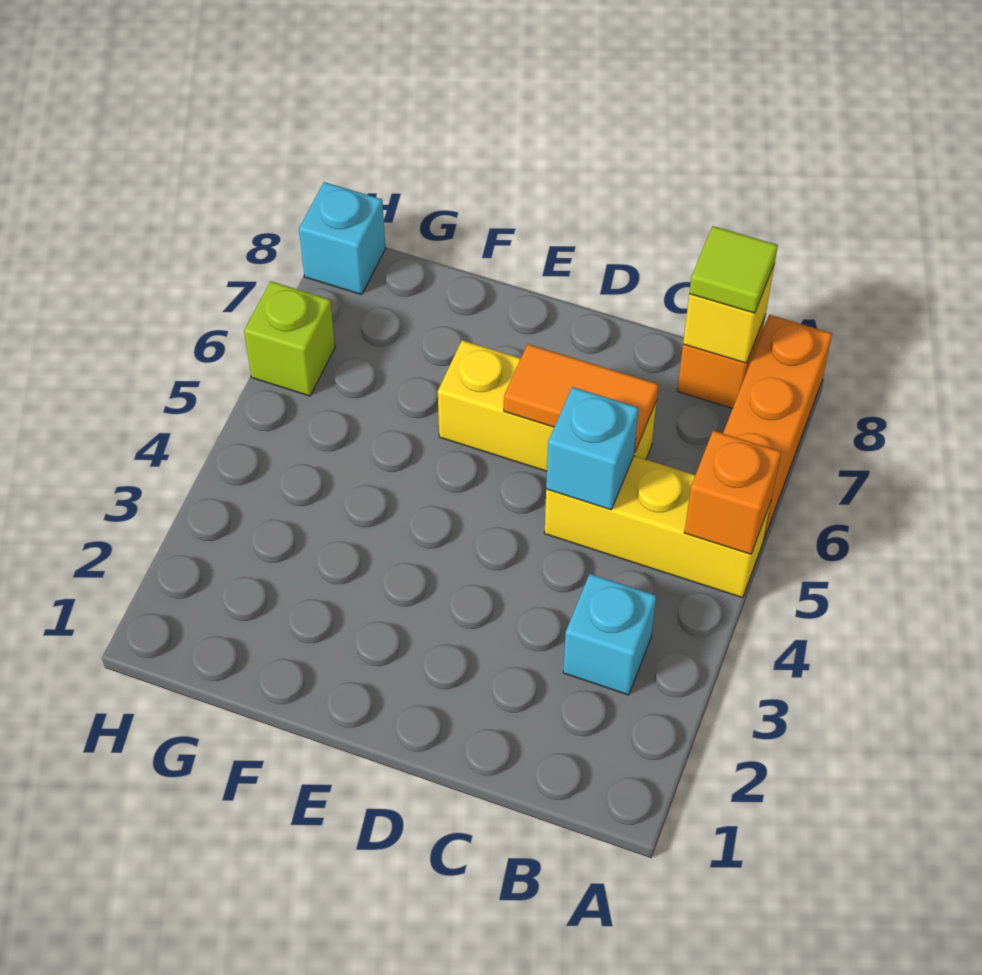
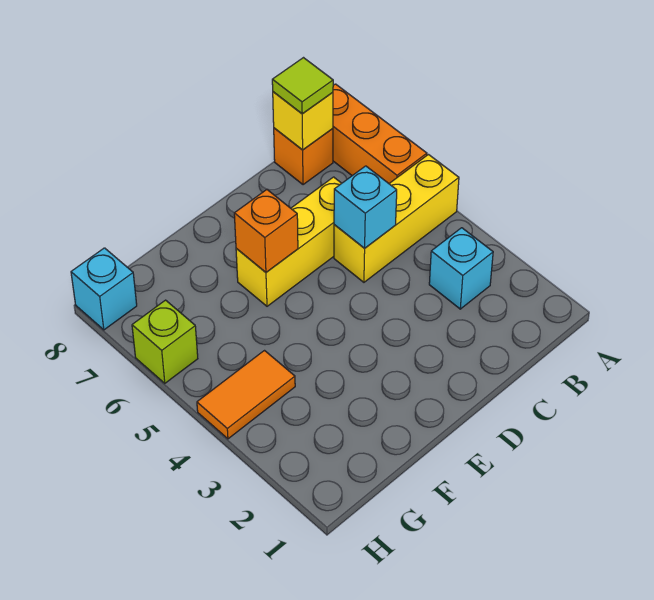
orange 1x1 brick [684,431,781,554] -> orange 1x1 brick moved to [234,190,298,272]
orange 1x2 tile [504,344,658,452] -> orange 1x2 tile moved to [197,351,295,439]

